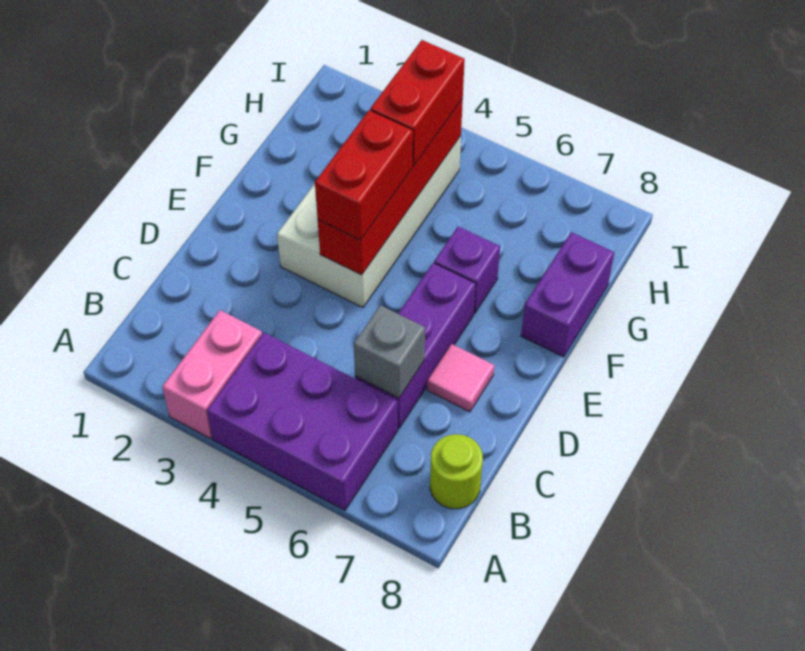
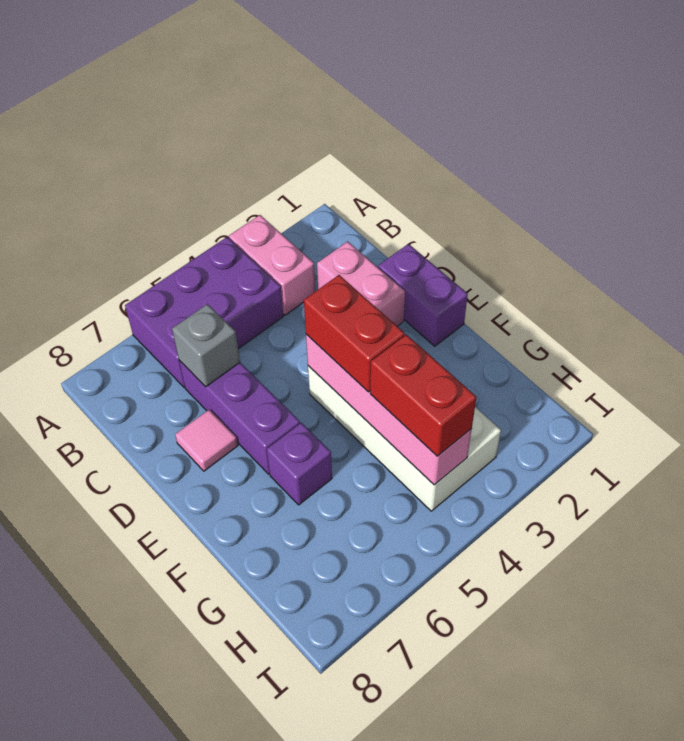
lime 1x1 round brick [430,434,483,509] -> none
none -> pink 1x2 brick [317,242,405,326]
red 1x4 brick [318,99,463,275] -> pink 1x4 brick [306,334,472,485]
purple 1x2 brick [521,232,614,357] -> purple 1x2 brick moved to [378,244,468,346]

